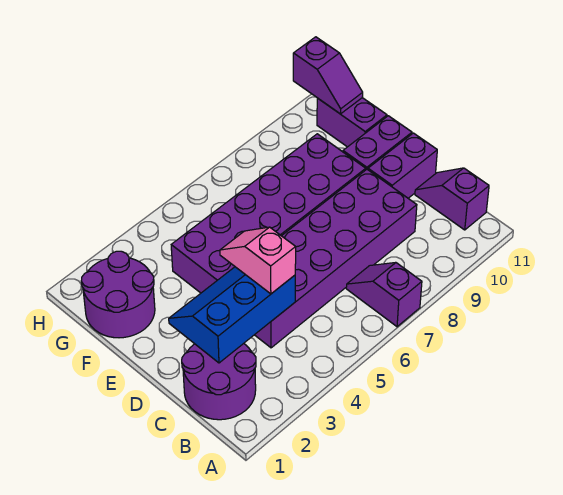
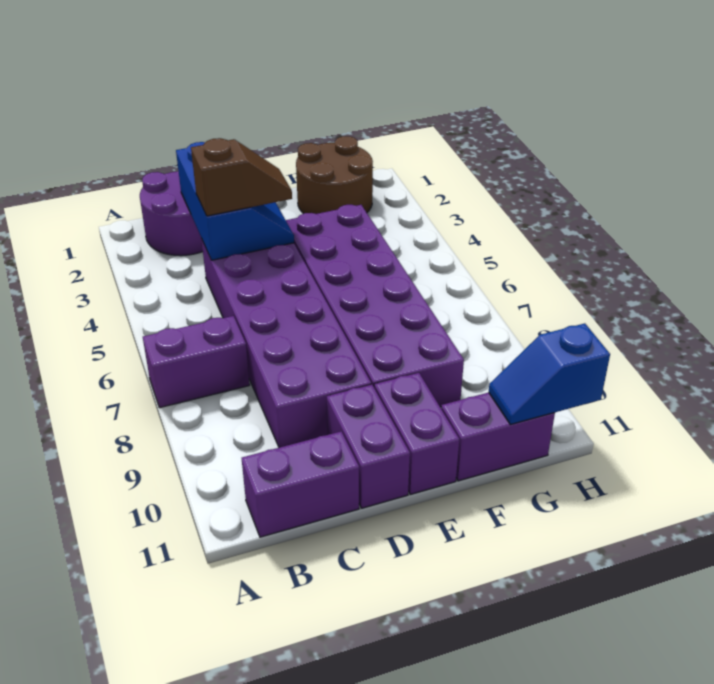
purple 1x2 slope [346,262,422,327] -> purple 1x2 brick [143,316,250,408]
purple 1x2 slope [415,168,489,230] -> purple 1x2 brick [242,431,359,537]
pink 1x2 slope [220,227,296,294] -> brown 1x2 slope [191,138,292,216]
purple 2x2 round brick [81,251,155,338] -> brown 2x2 round brick [296,136,373,214]
purple 1x2 slope [293,37,363,114] -> blue 1x2 slope [489,323,610,425]

